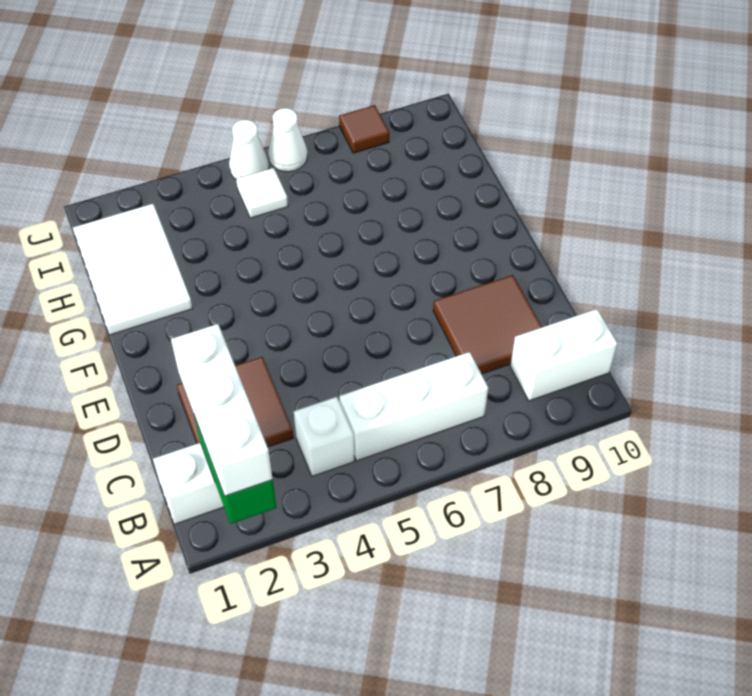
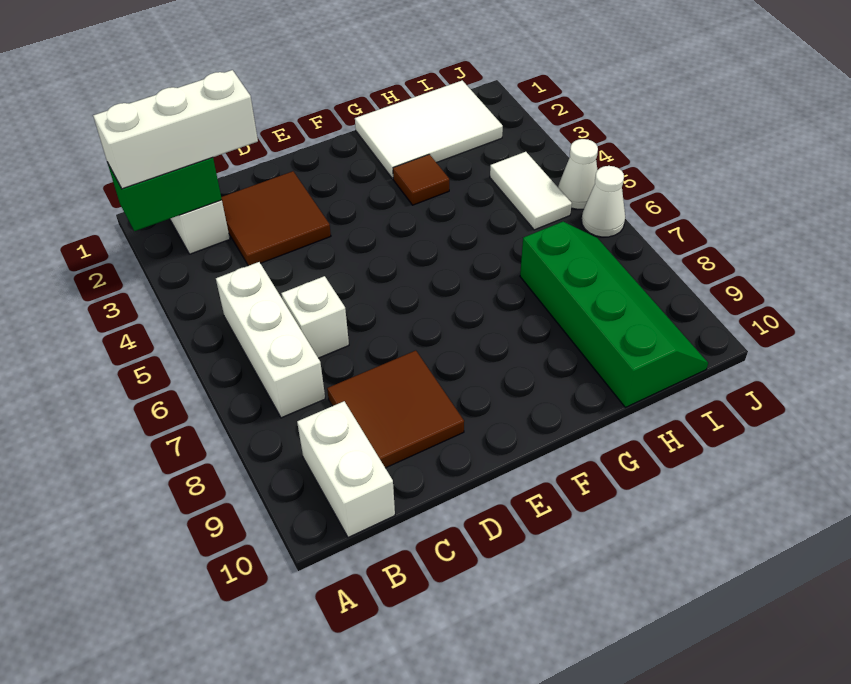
white 1x1 brick [294,397,354,476] -> white 1x1 brick moved to [281,276,349,358]
none -> green 2x4 slope [520,222,708,407]
white 1x1 tile [236,168,288,218] -> white 1x2 tile [490,152,572,230]
brown 1x1 tile [339,105,389,153] -> brown 1x1 tile moved to [393,154,449,205]

